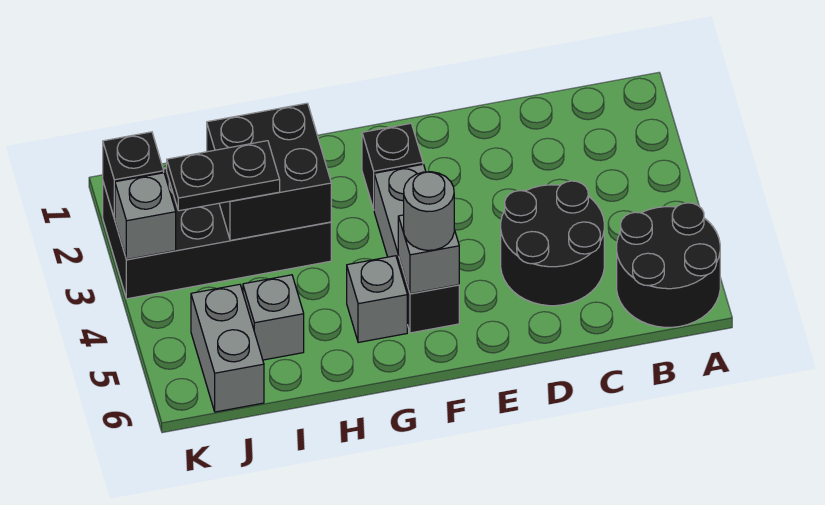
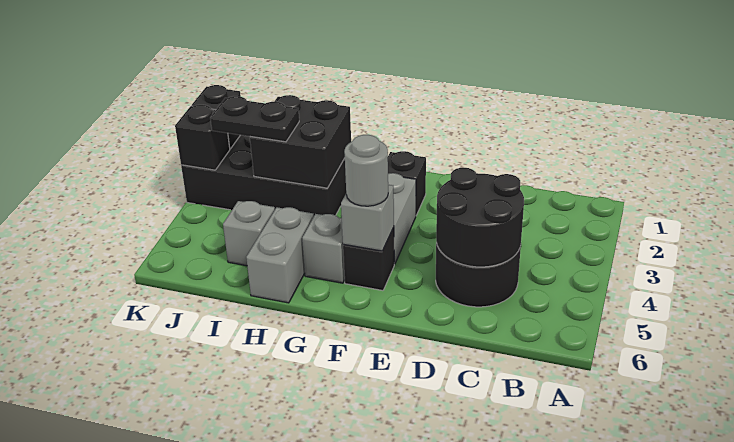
black 2x2 round brick [617,203,720,327] -> black 2x2 round brick moved to [436,168,524,267]
grey 1x2 brick [191,284,264,412] -> grey 1x2 brick moved to [246,207,314,303]
grey 1x1 brick [115,173,176,260] -> black 1x1 brick [175,105,230,170]

